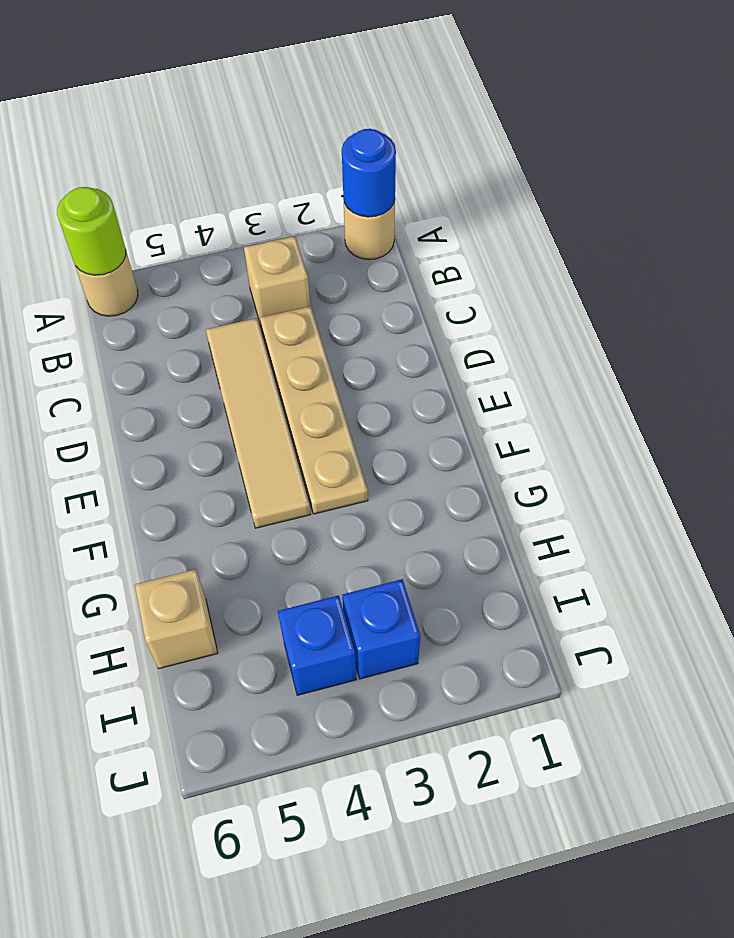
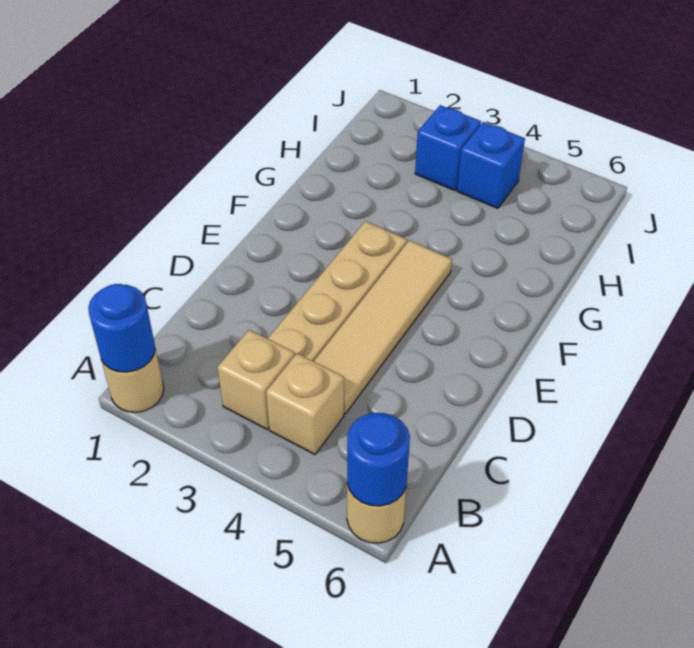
lime 1x1 round brick [57,187,126,275] -> blue 1x1 round brick [347,413,410,506]
tan 1x1 brick [135,569,218,669] -> tan 1x1 brick moved to [266,354,344,454]

